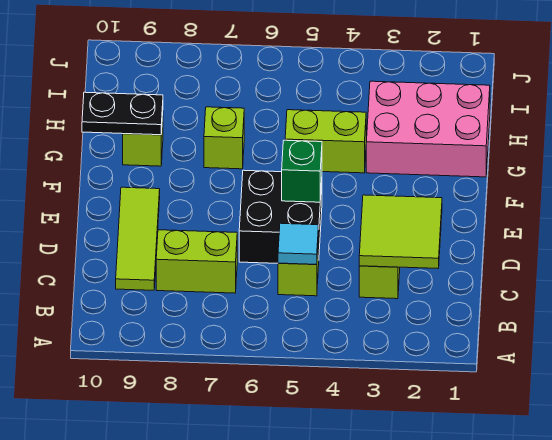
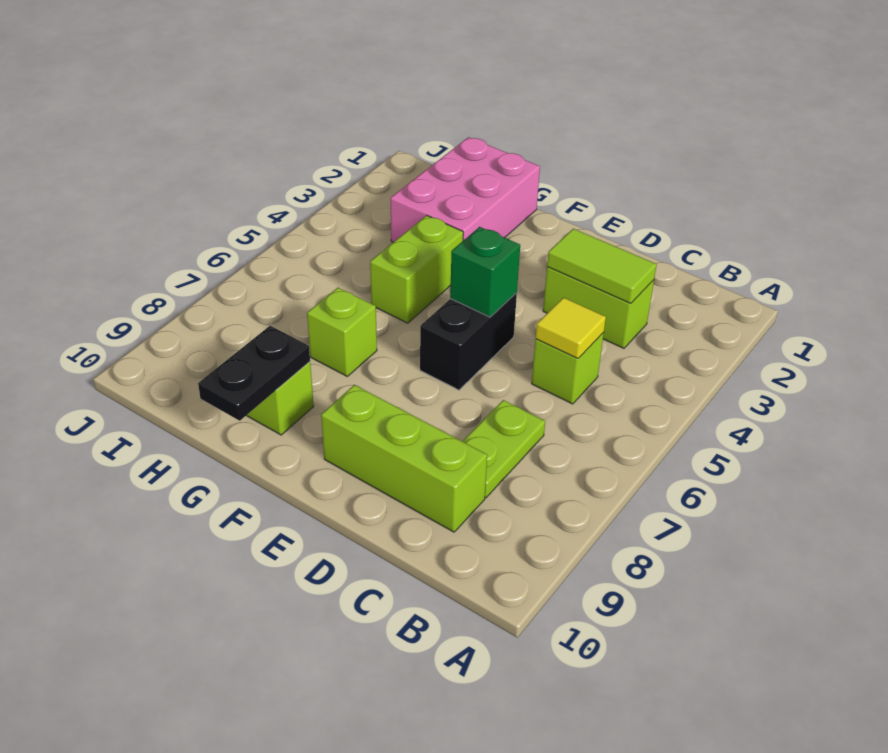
lime 2x2 tile [359,195,442,268] -> lime 1x2 tile [547,229,657,304]
cyan 1x1 tile [278,223,319,264] -> yellow 1x1 tile [536,298,606,359]
lime 1x2 brick [156,230,237,293] -> lime 1x2 plate [463,400,545,498]
lime 1x3 tile [116,187,160,290] -> lime 1x3 brick [321,385,487,532]
black 2x2 brick [239,170,322,263] -> black 1x2 brick [420,293,517,390]

